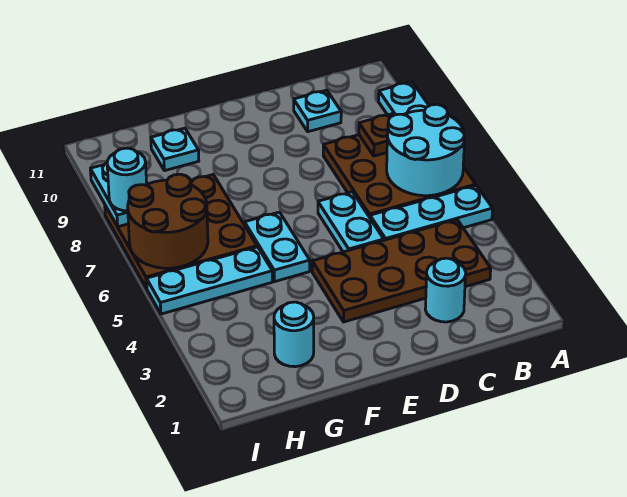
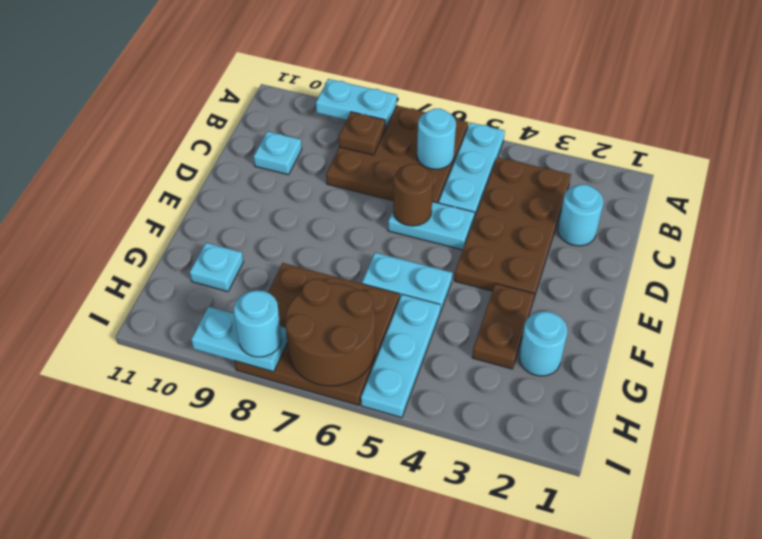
cyan 2x2 round brick [387,104,465,196] -> cyan 1x1 round brick [417,109,456,169]
none -> brown 1x1 round brick [393,164,433,226]
none -> brown 1x2 plate [472,283,534,369]

